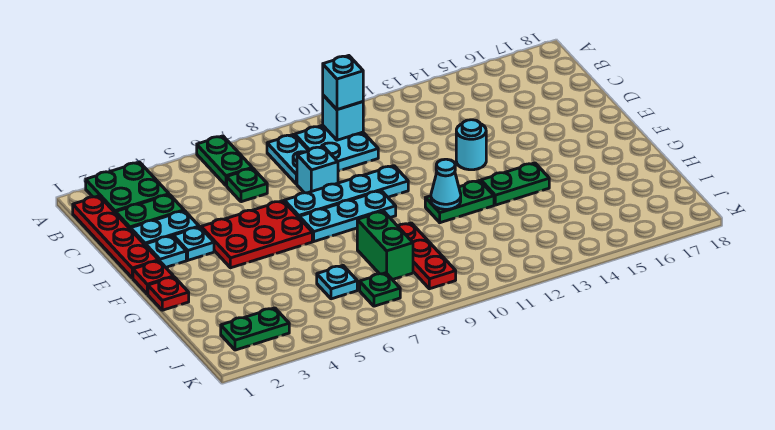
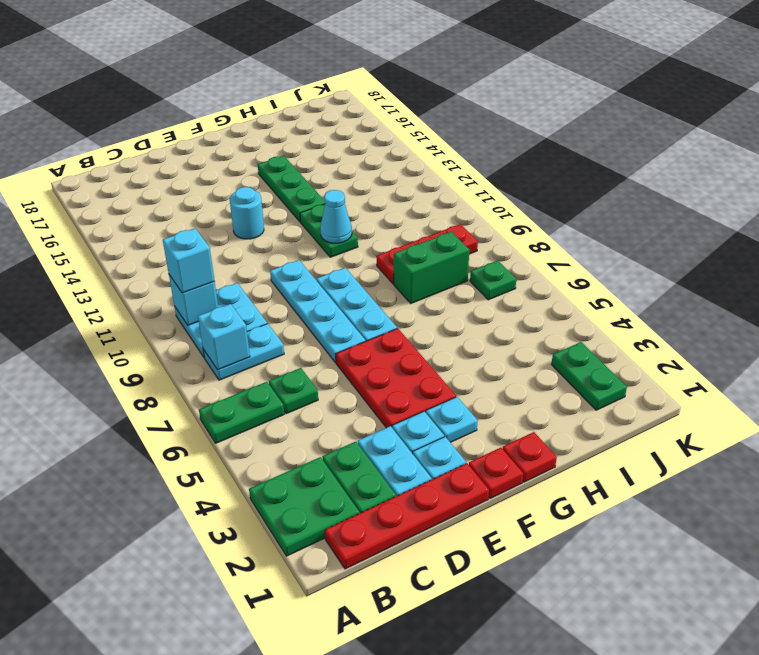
cyan 1x1 brick [297,146,338,193] -> cyan 1x1 brick moved to [198,304,250,370]
green 1x2 plate [481,163,549,205] -> green 1x3 plate [258,156,325,222]
cyan 1x1 plate [317,265,357,299] -> cyan 1x1 plate moved to [426,397,478,442]

